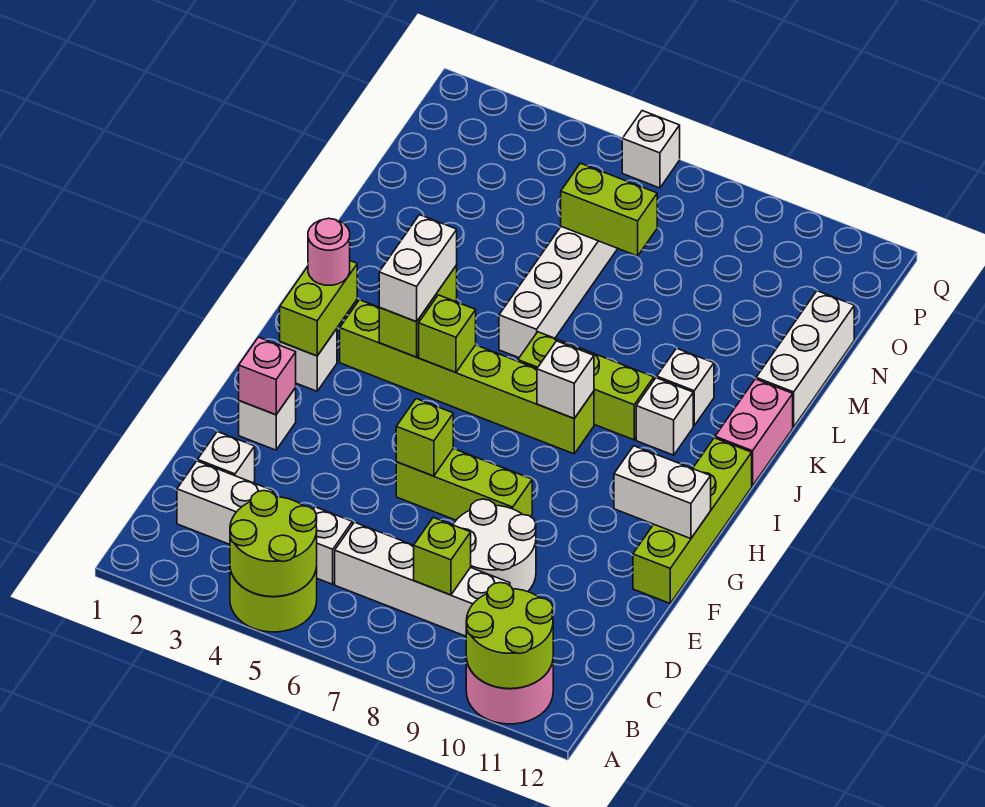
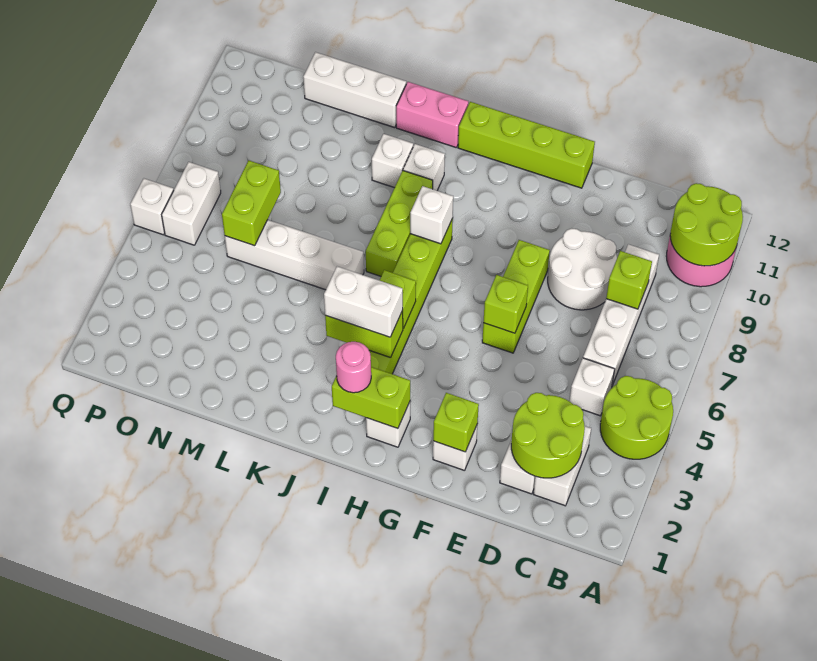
lime 2x2 round brick [230,491,317,597] -> lime 2x2 round brick moved to [511,393,585,478]
pink 1x1 brick [239,337,296,415] -> lime 1x1 brick [433,393,479,452]
white 1x2 brick [614,446,711,539] -> white 1x2 brick moved to [162,162,221,245]

